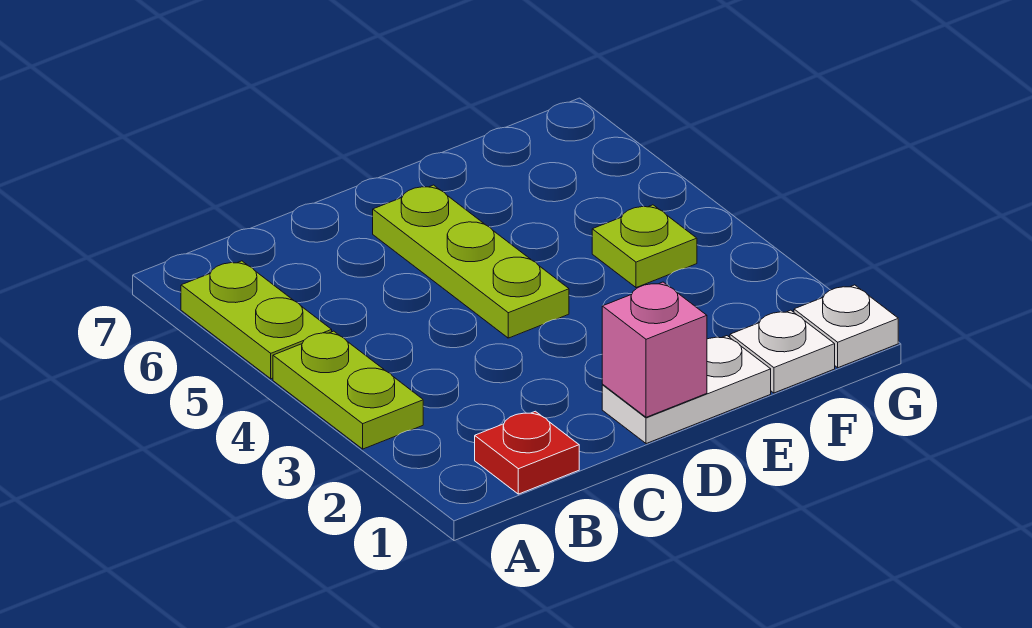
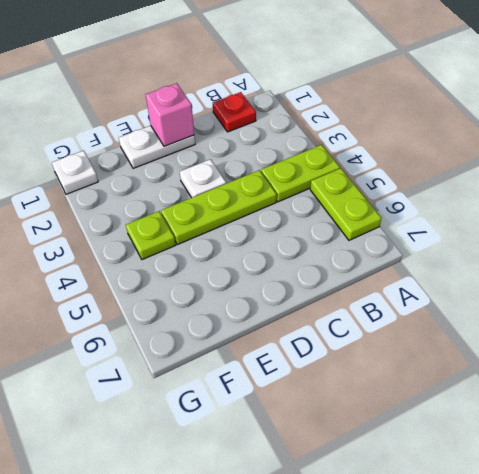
lime 1x2 plate [273,331,423,449] -> lime 1x2 plate turned to [261,145,340,202]
lime 1x3 plate [373,185,569,338] -> lime 1x3 plate turned to [161,170,276,245]
white 1x1 plate [730,310,835,393] -> white 1x1 plate moved to [180,159,226,198]

